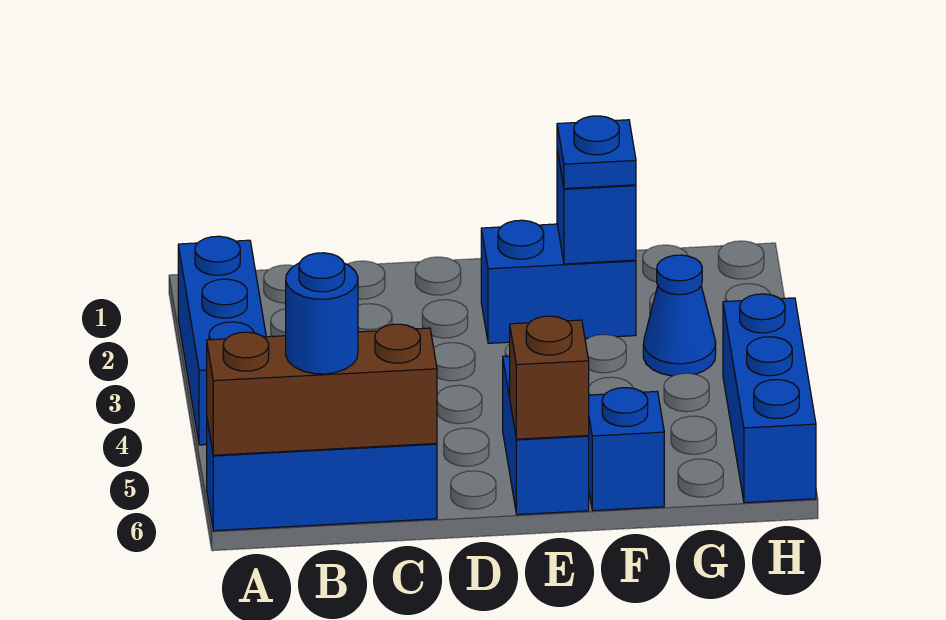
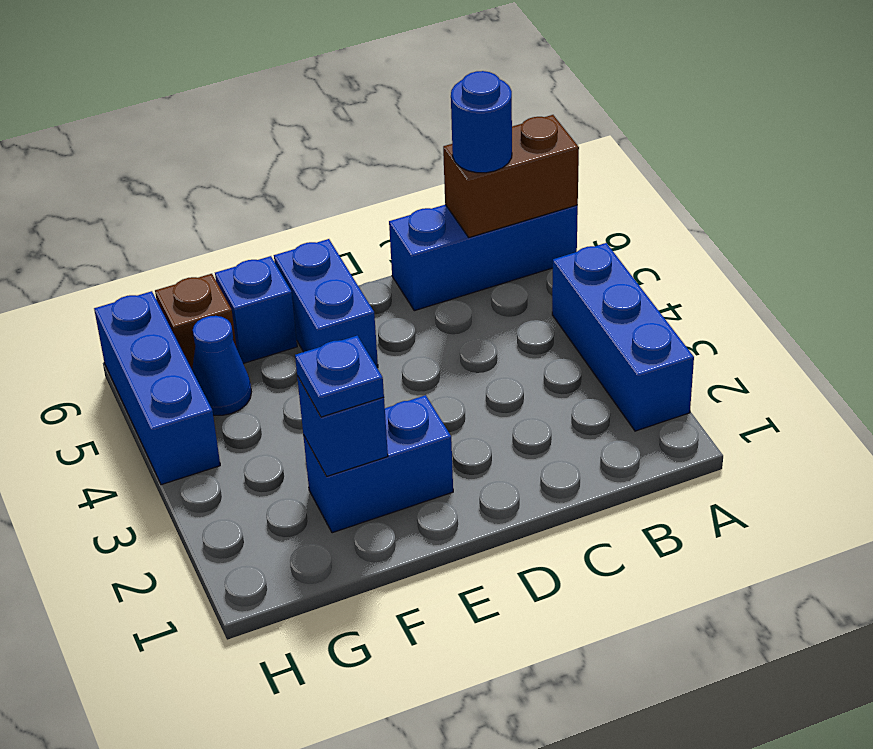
brown 1x3 brick [207,324,437,455] -> brown 1x2 brick [443,115,579,237]
brown 1x1 brick [510,316,589,439] -> brown 1x1 brick moved to [155,274,237,369]
blue 1x1 cone [643,255,716,376] -> blue 1x1 cone moved to [192,316,251,415]

